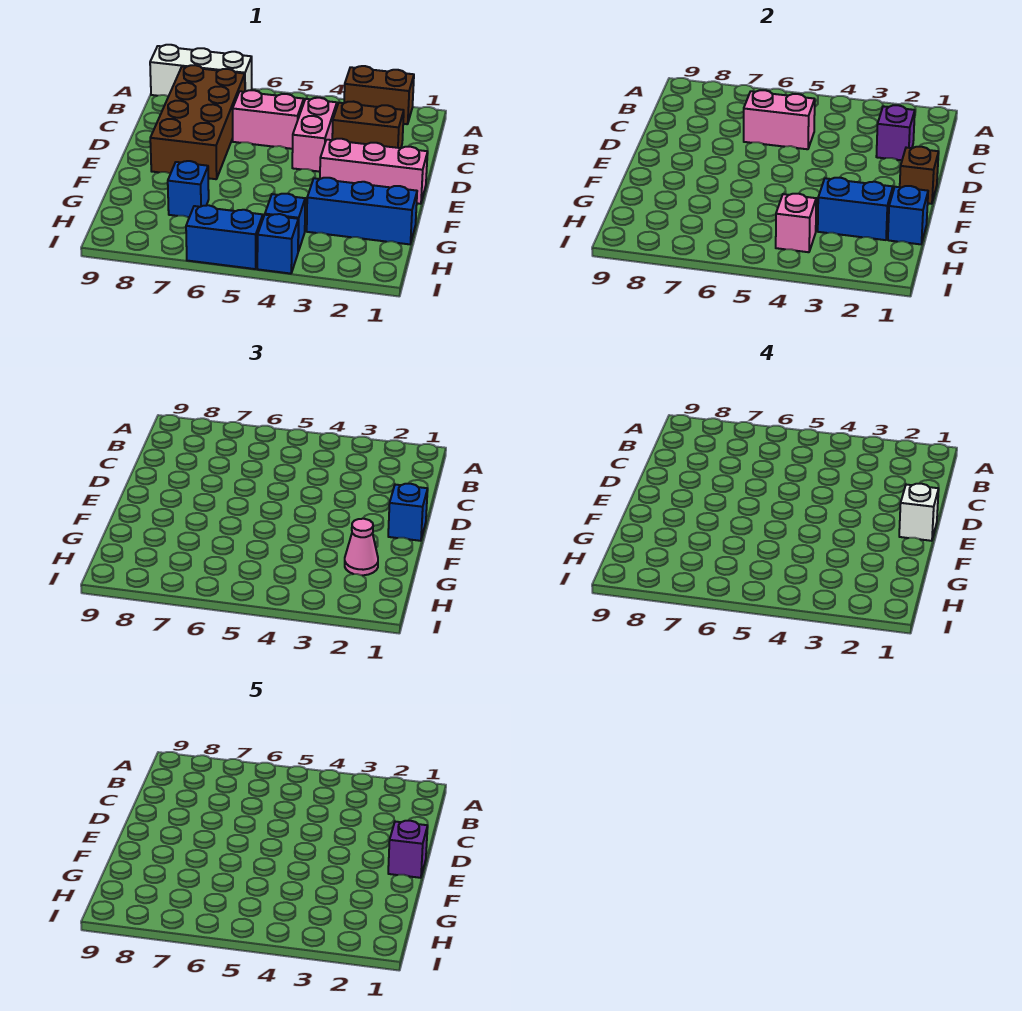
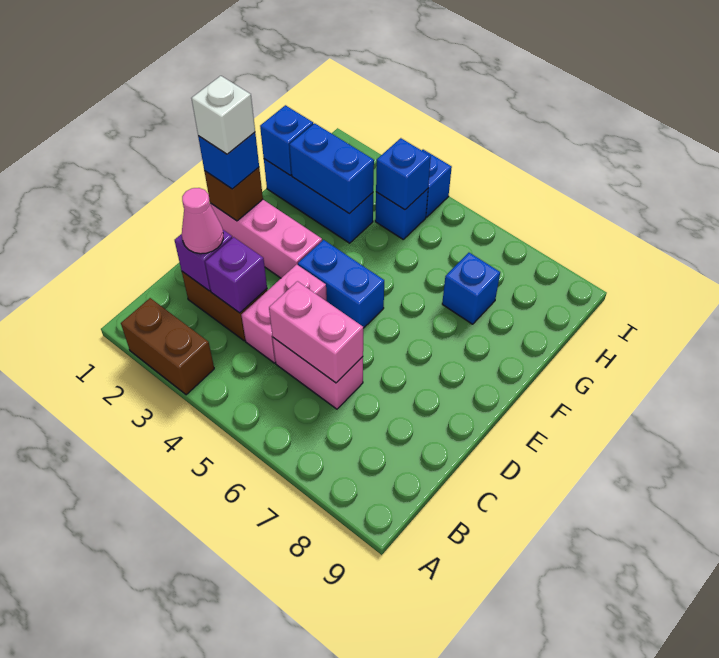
white 1x3 brick [150,45,252,96] -> none
brown 2x4 brick [150,65,245,179] -> none
purple 1x1 brick [388,821,428,878] -> purple 1x1 brick moved to [205,237,267,313]
pink 1x1 cone [345,519,378,575] -> pink 1x1 cone moved to [182,188,223,254]
pink 1x1 brick [776,194,816,252] -> blue 1x1 brick [376,138,431,210]
blue 1x2 brick [186,205,263,269] -> blue 1x2 brick moved to [298,240,384,328]

